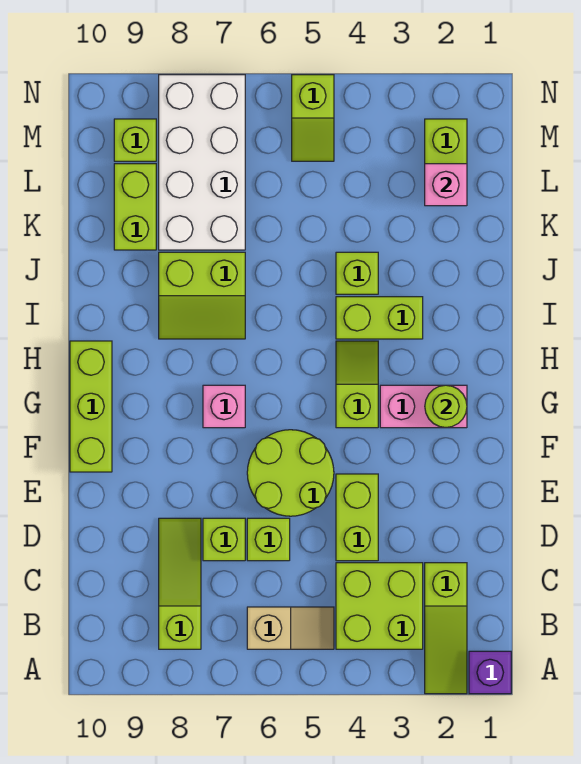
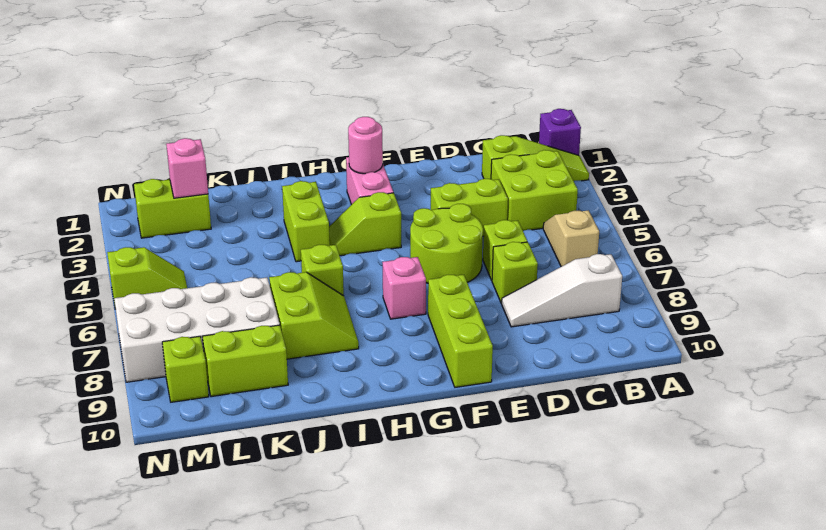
lime 1x3 slope [159,518,201,649] -> white 1x3 slope [501,254,622,327]
lime 1x3 brick [70,341,112,472] -> lime 1x3 brick turned to [428,275,493,387]
lime 1x1 round brick [425,385,467,428] -> pink 1x1 round brick [348,117,383,174]
lime 1x1 brick [336,252,378,294] -> lime 1x1 brick moved to [301,245,344,296]

